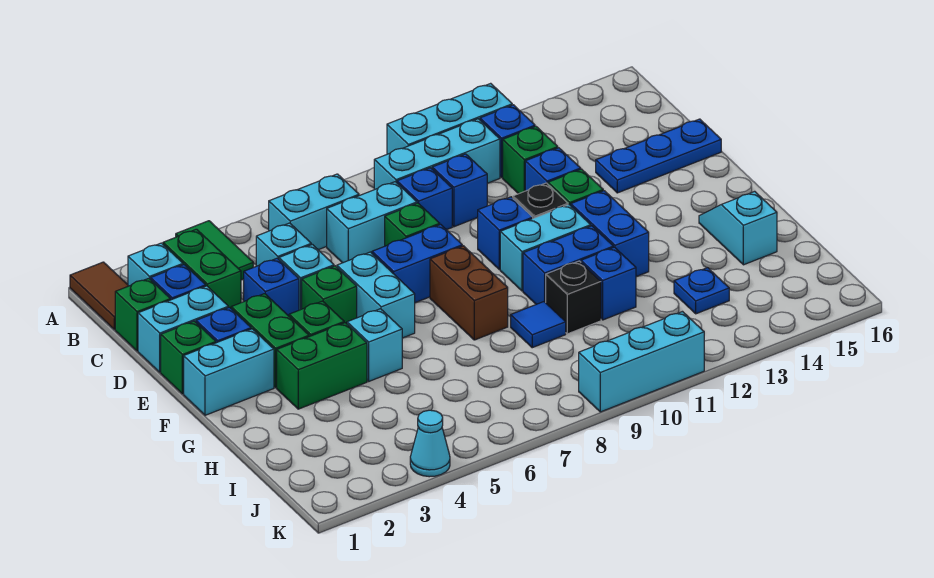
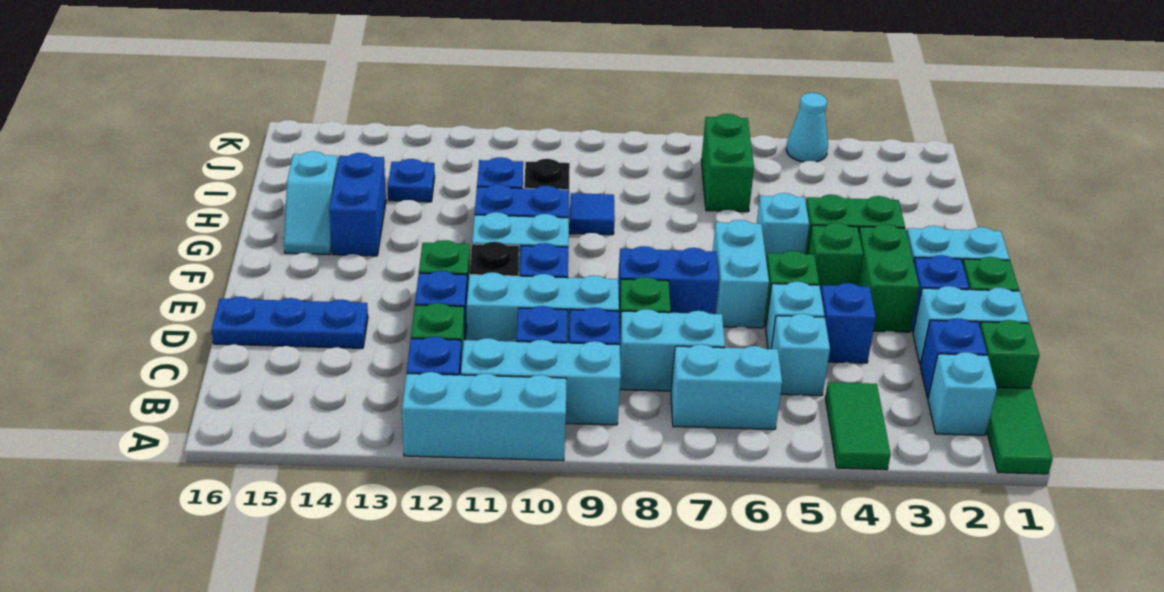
brown 1x2 tile [70,262,128,330] -> green 1x2 tile [987,387,1053,474]
green 1x2 brick [163,229,241,308] -> green 1x2 brick moved to [701,114,754,212]
brown 1x2 brick [430,246,508,340] -> none
blue 1x2 brick [571,191,649,277] -> blue 1x2 brick moved to [329,153,386,256]
cyan 1x3 brick [579,312,704,412] -> cyan 1x3 brick moved to [467,272,619,343]

